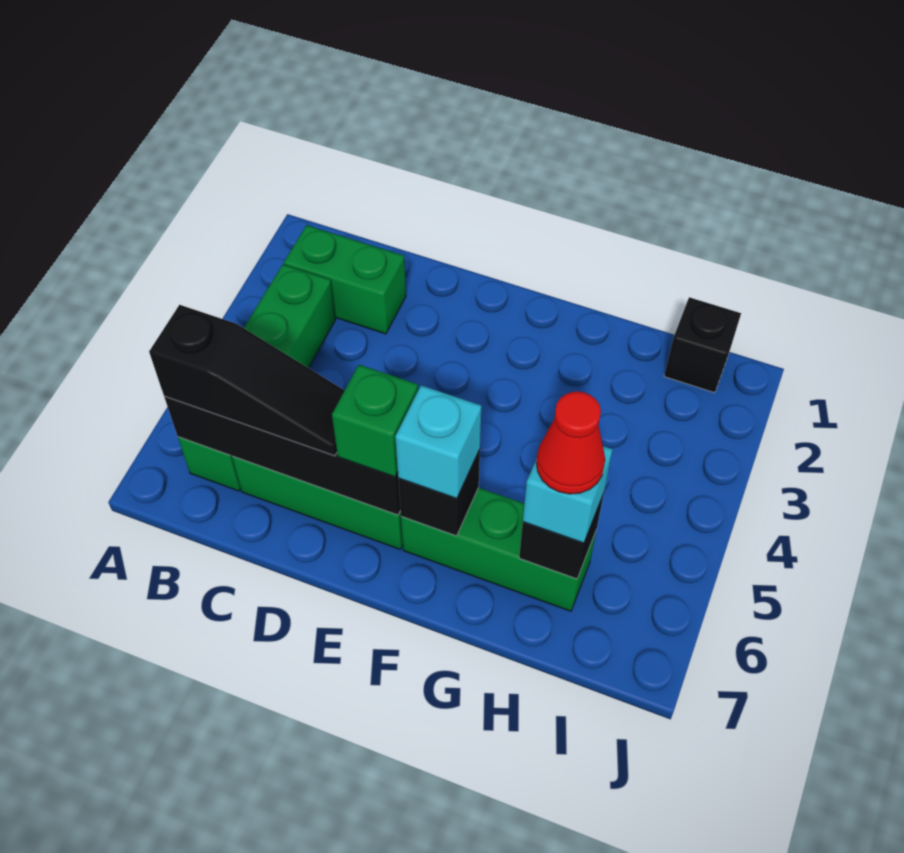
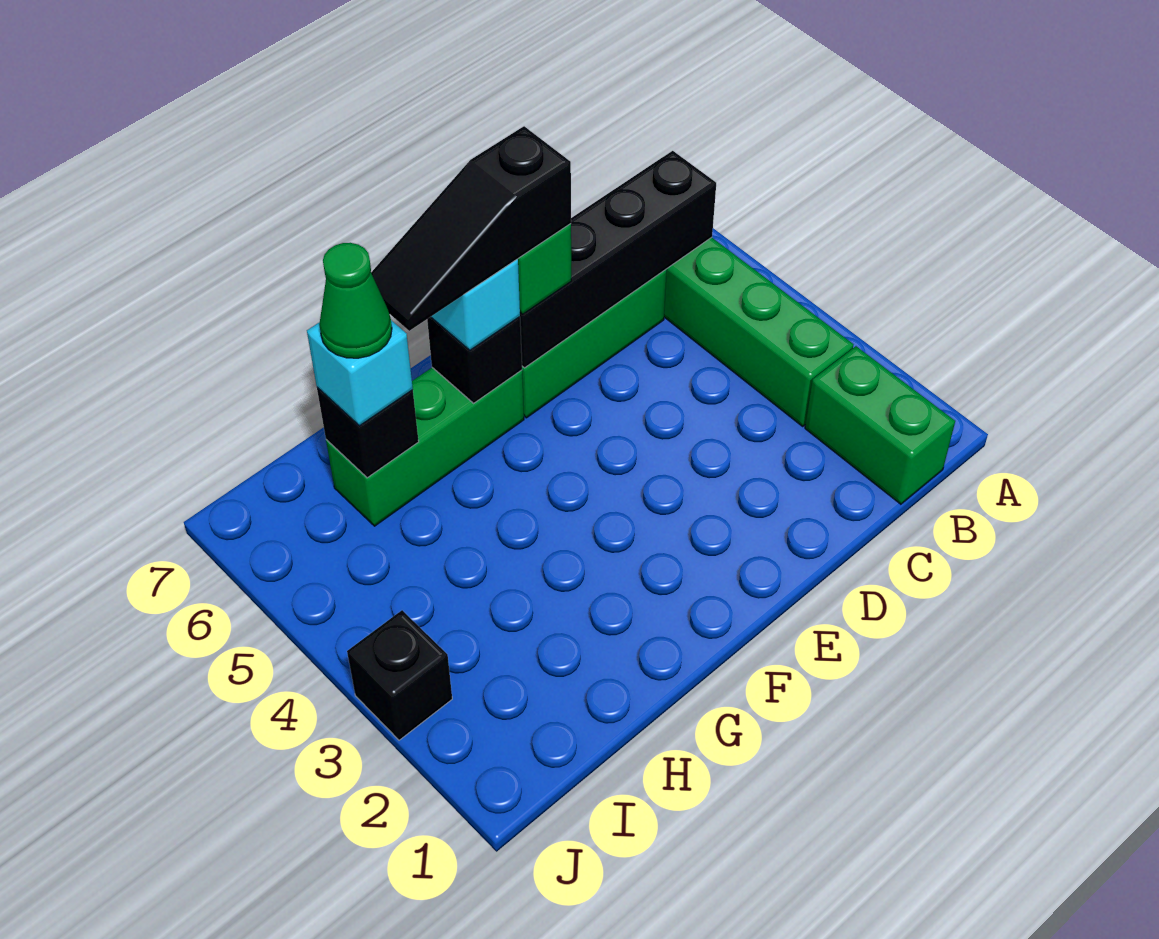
green 1x2 brick [284,225,406,334] -> green 1x2 brick turned to [805,346,955,504]
black 1x3 slope [149,305,345,456] -> black 1x3 slope moved to [371,126,571,331]
red 1x1 cone [536,392,605,494] -> green 1x1 cone [319,243,392,358]
black 1x1 brick [664,297,741,393] -> black 1x1 brick moved to [347,610,452,740]

